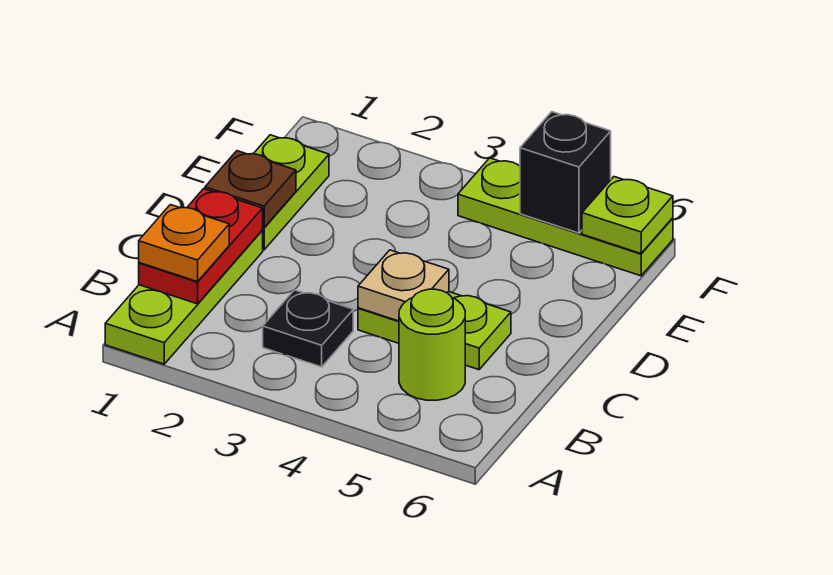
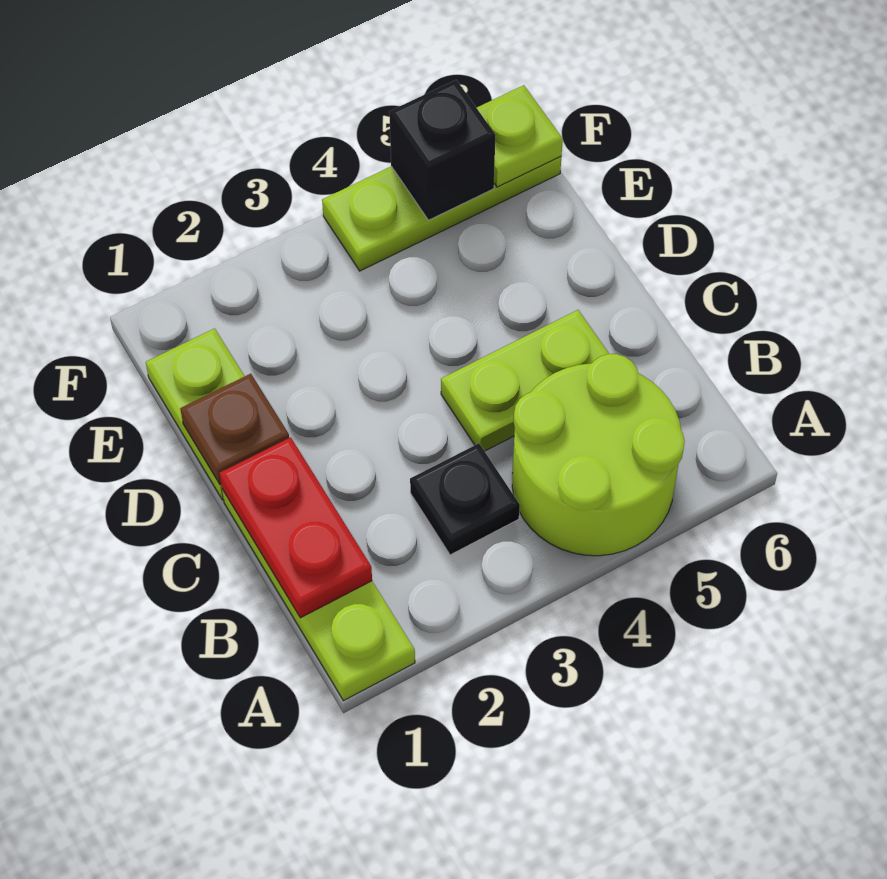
orange 1x1 plate [139,205,229,282] -> none
lime 1x1 round brick [399,289,465,400] -> lime 2x2 round brick [512,354,685,556]
tan 1x1 plate [358,250,449,321] -> none

